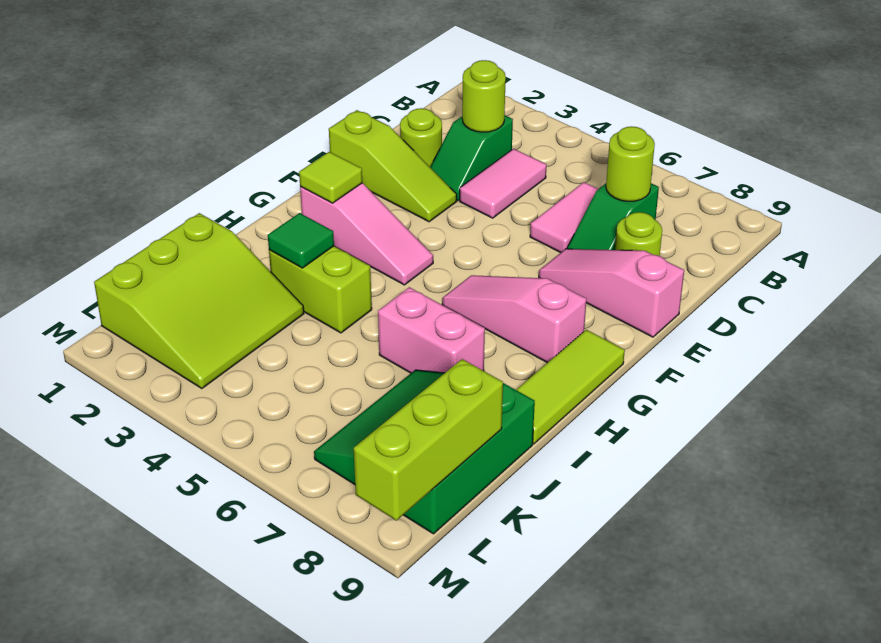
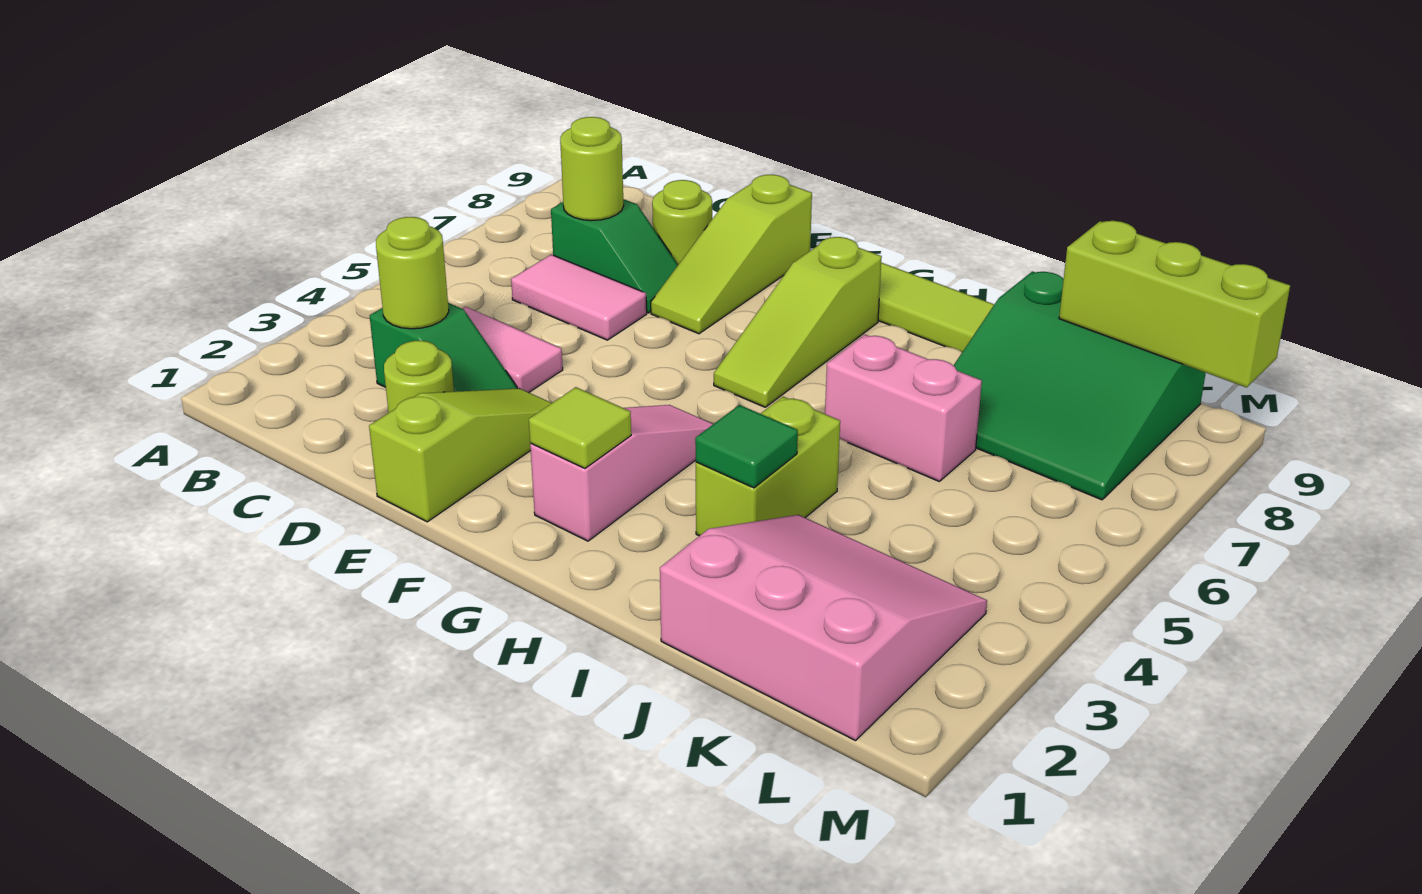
pink 1x3 slope [539,249,684,337] -> lime 1x3 slope [651,175,812,334]
pink 1x3 slope [442,275,586,363] -> lime 1x3 slope [714,237,882,407]
pink 1x2 brick [378,287,485,373] -> pink 1x2 brick turned to [825,335,982,481]
lime 3x3 slope [94,213,304,389] -> pink 3x3 slope [660,515,987,741]

